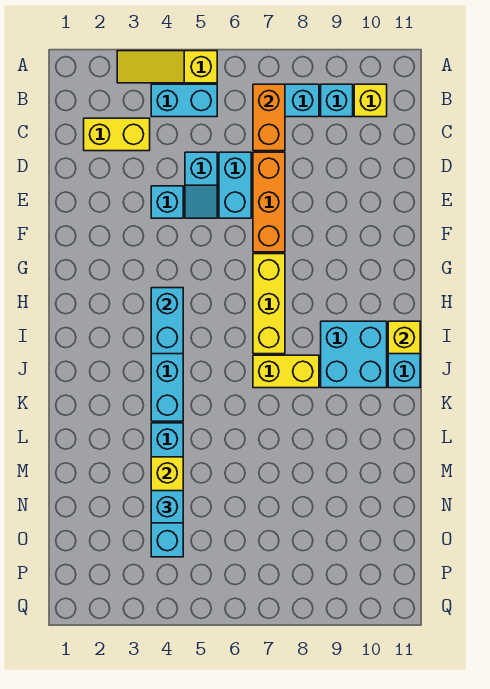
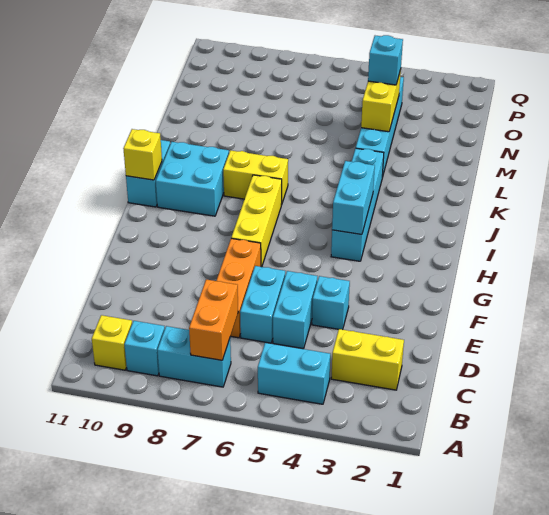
yellow 1x3 slope [117,51,217,83] -> none
cyan 1x2 slope [185,152,217,218] -> cyan 1x2 brick [273,271,317,349]

